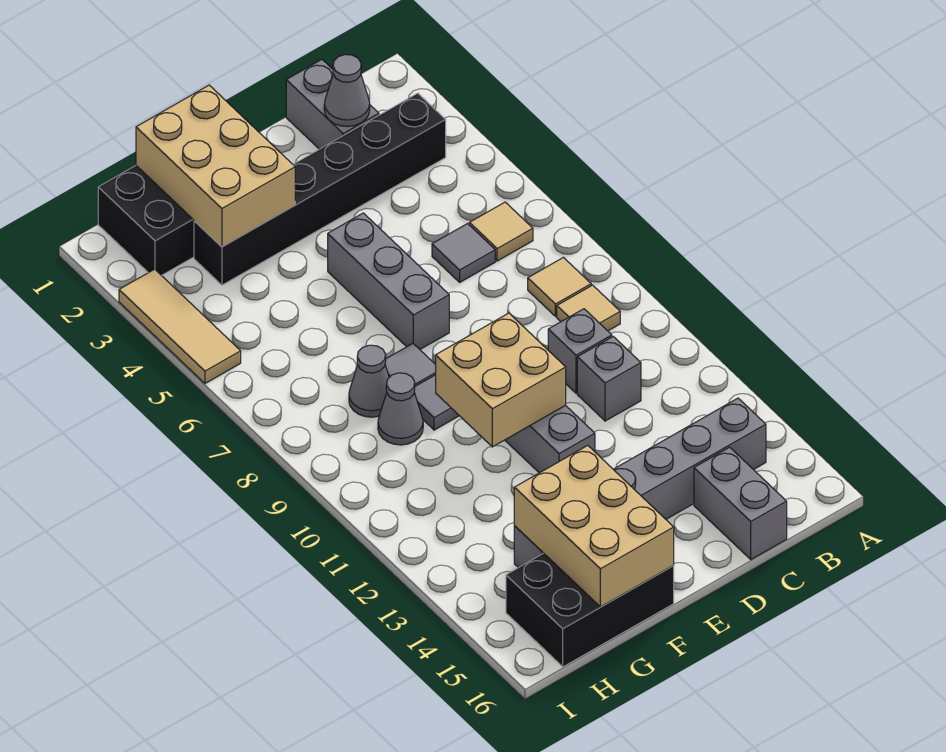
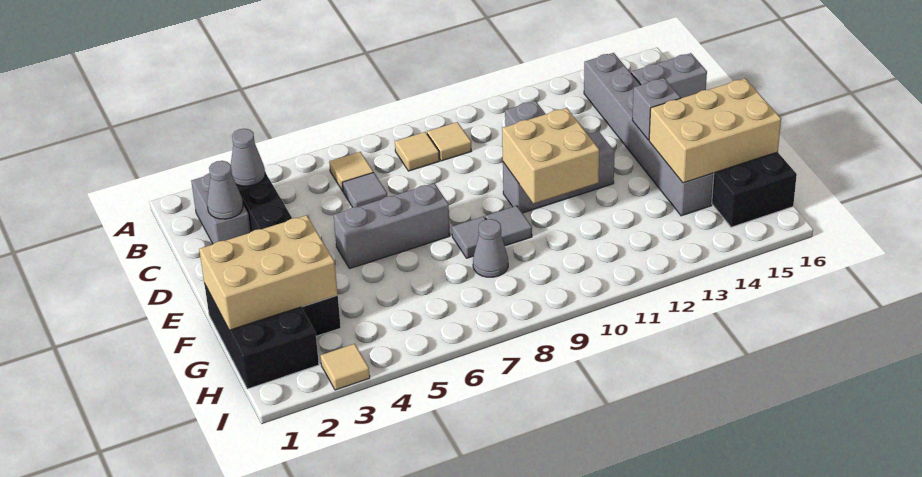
grey 1x2 brick [286,59,379,149] -> grey 1x2 brick turned to [191,173,251,244]
grey 1x1 brick [548,309,612,393] -> grey 1x1 brick moved to [632,78,681,140]
grey 1x1 cone [378,373,423,445] -> grey 1x1 cone moved to [231,129,265,186]
tan 1x3 tile [119,269,241,383] -> tan 1x1 tile [320,344,370,390]

